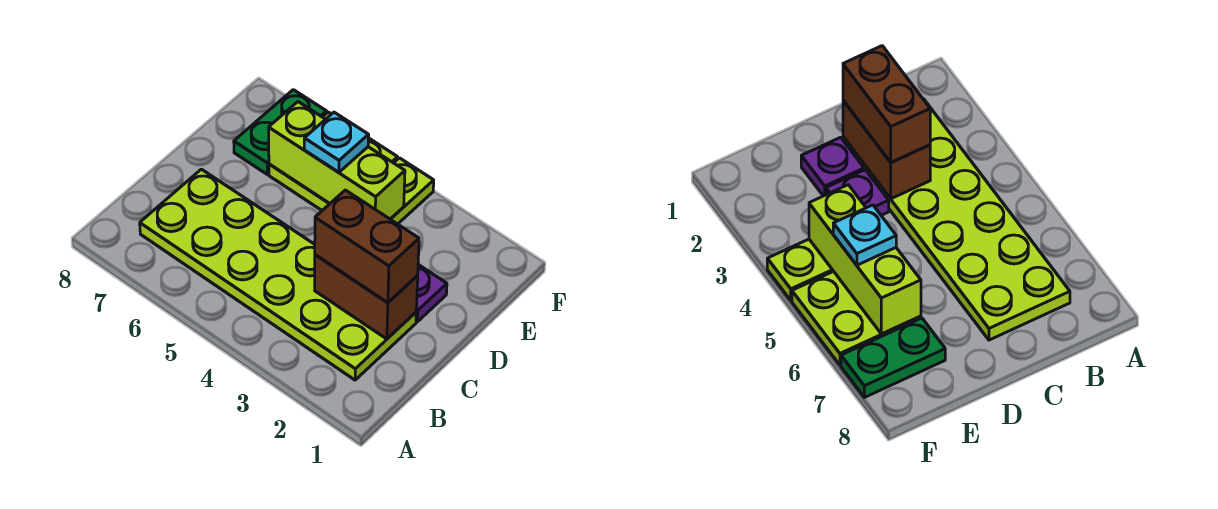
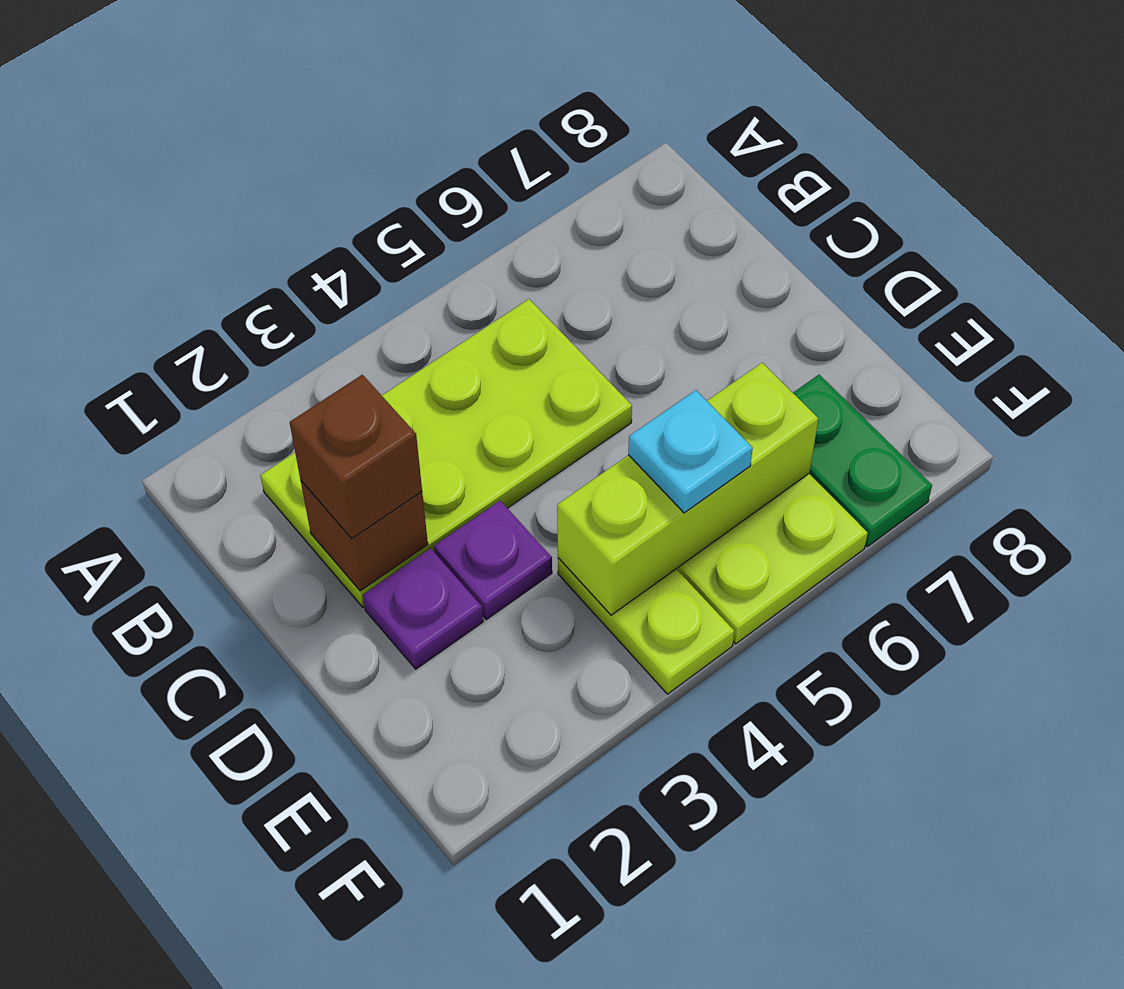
lime 2x6 plate [140,169,416,380] -> lime 2x4 plate [260,299,632,607]
brown 1x2 brick [315,255,418,339] -> brown 1x1 brick [301,481,428,591]
brown 1x2 brick [315,190,419,303] -> brown 1x1 brick [290,375,422,538]

